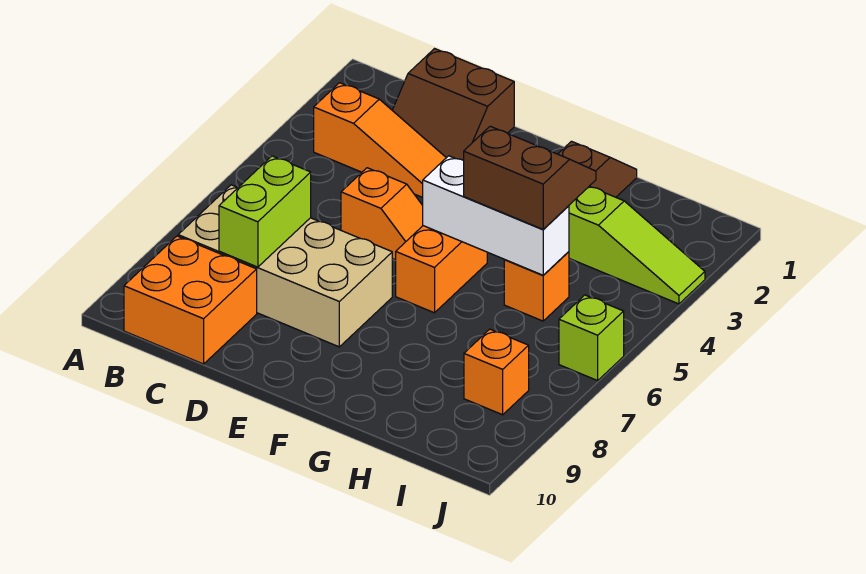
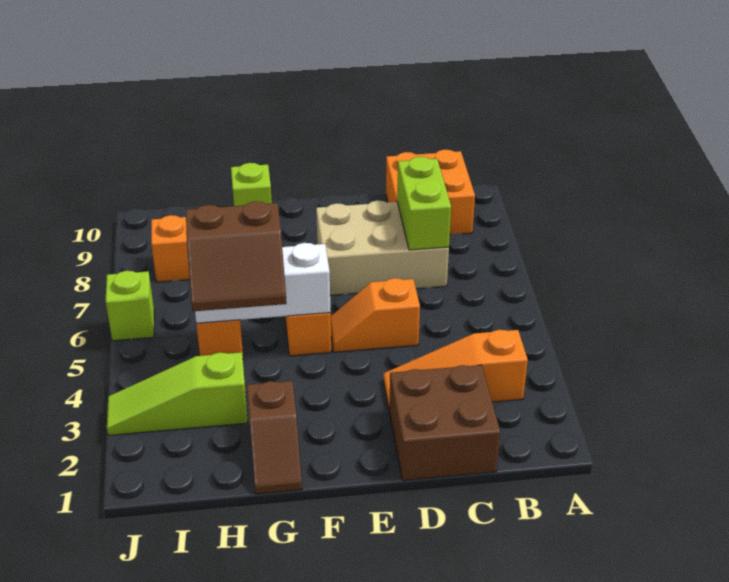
tan 2x4 brick [178,185,392,347] -> tan 2x3 brick [316,201,449,295]
brown 2x2 slope [392,49,514,160] -> brown 2x2 brick [389,365,500,480]
none -> lime 1x1 brick [231,163,272,206]

